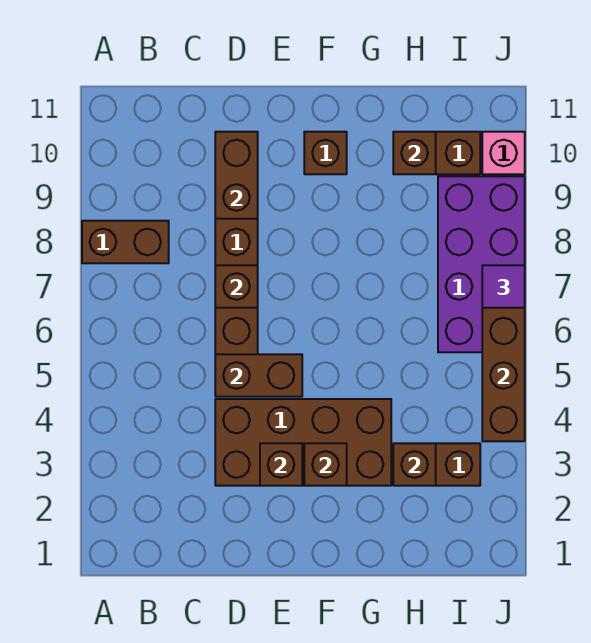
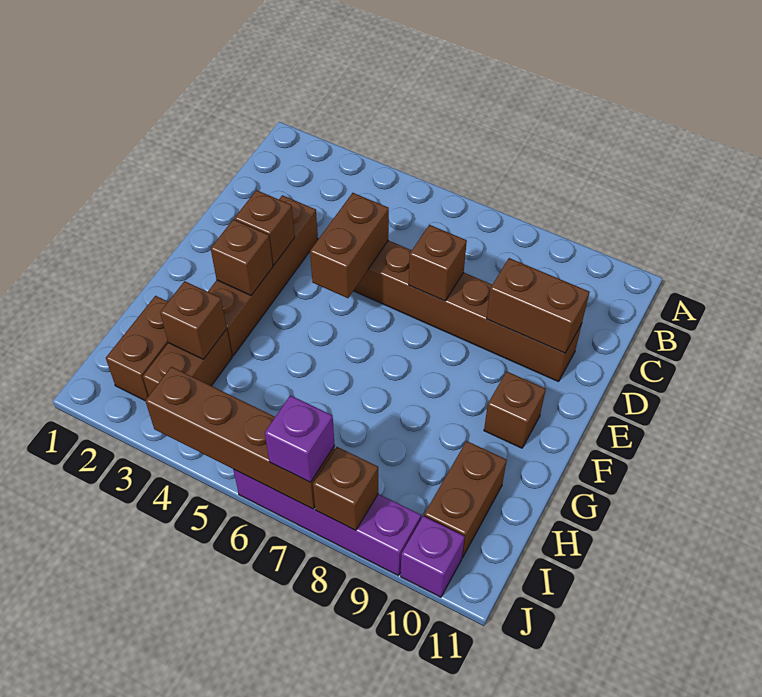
brown 1x2 brick [82,221,169,263] -> brown 1x2 brick moved to [106,296,168,400]
brown 2x4 brick [215,399,391,486] -> brown 1x4 brick [208,195,318,356]
brown 1x1 brick [393,132,436,174] -> brown 1x1 brick moved to [313,447,378,531]
purple 2x4 brick [438,176,525,352] -> purple 1x4 brick [233,469,421,576]
purple 1x1 tile [482,265,525,308] -> purple 1x1 brick [265,395,335,482]
pink 1x1 brick [482,132,525,174] -> purple 1x1 brick [401,516,465,597]

